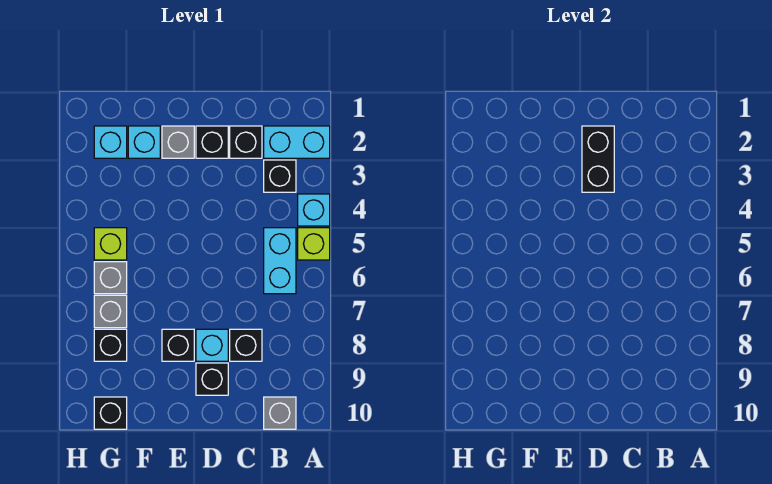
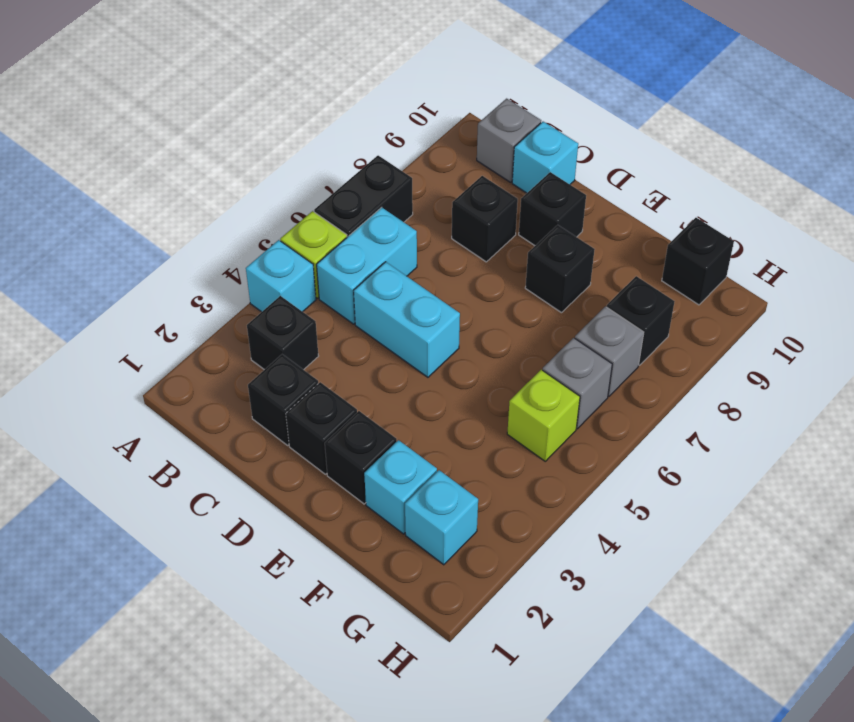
cyan 1x2 brick [264,126,330,158] -> cyan 1x2 brick moved to [354,262,460,377]
black 1x2 brick [582,126,614,192] -> black 1x2 brick moved to [314,156,413,237]
cyan 1x1 brick [196,329,228,361] -> cyan 1x1 brick moved to [512,122,578,193]
grey 1x1 brick [162,126,194,158] -> black 1x1 brick [325,411,397,504]

